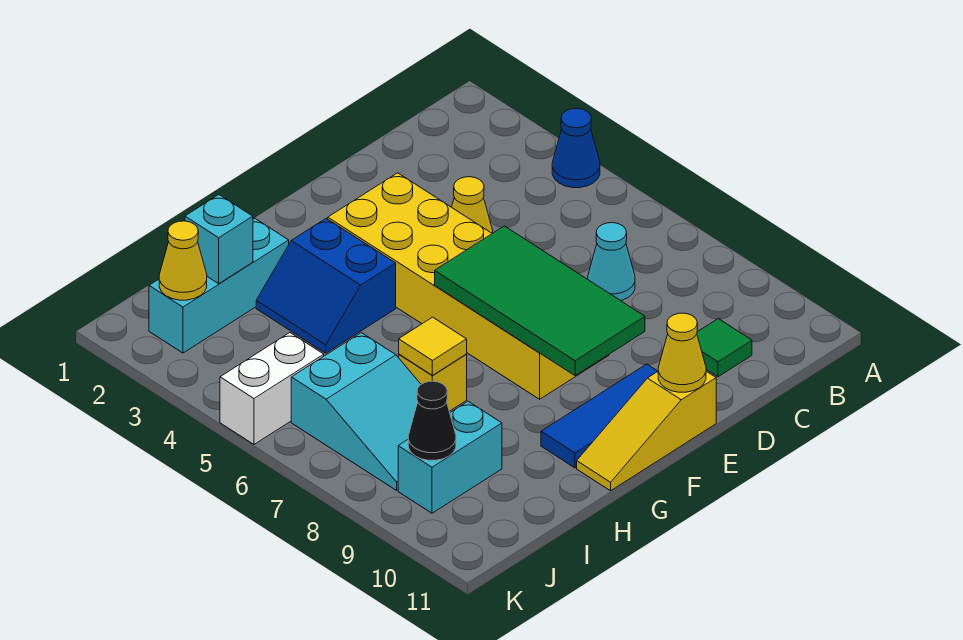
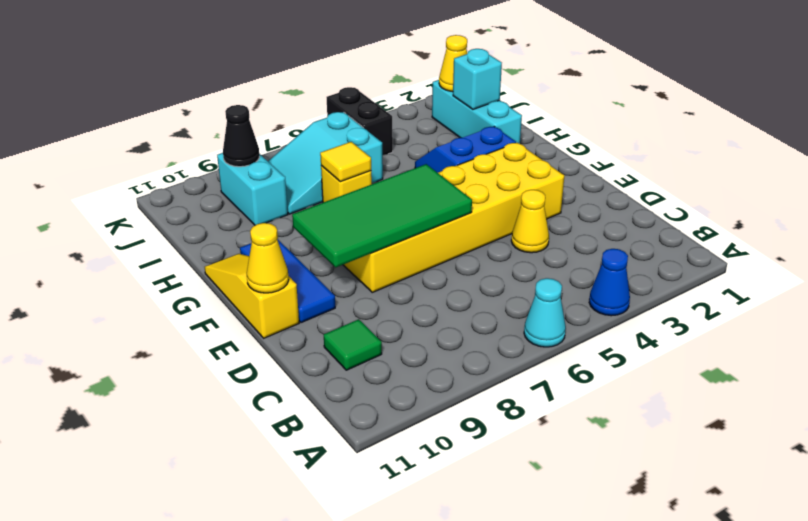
cyan 1x1 cone [588,223,635,301] -> cyan 1x1 cone moved to [524,278,566,347]
white 1x2 brick [220,333,324,444] -> black 1x2 brick [327,87,393,155]

